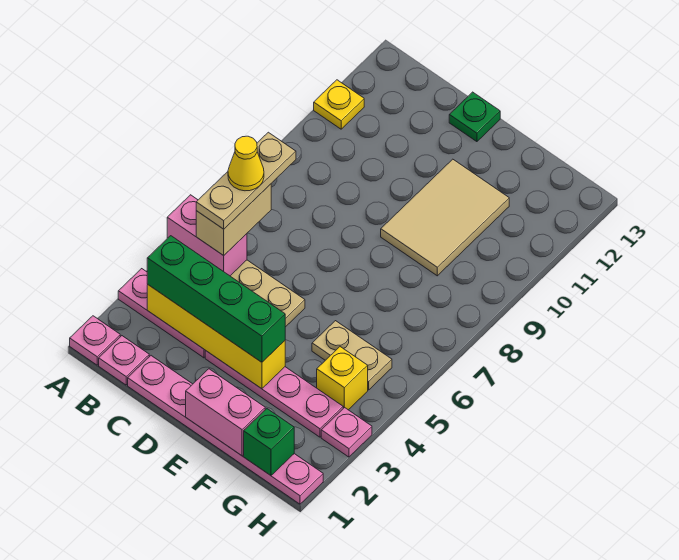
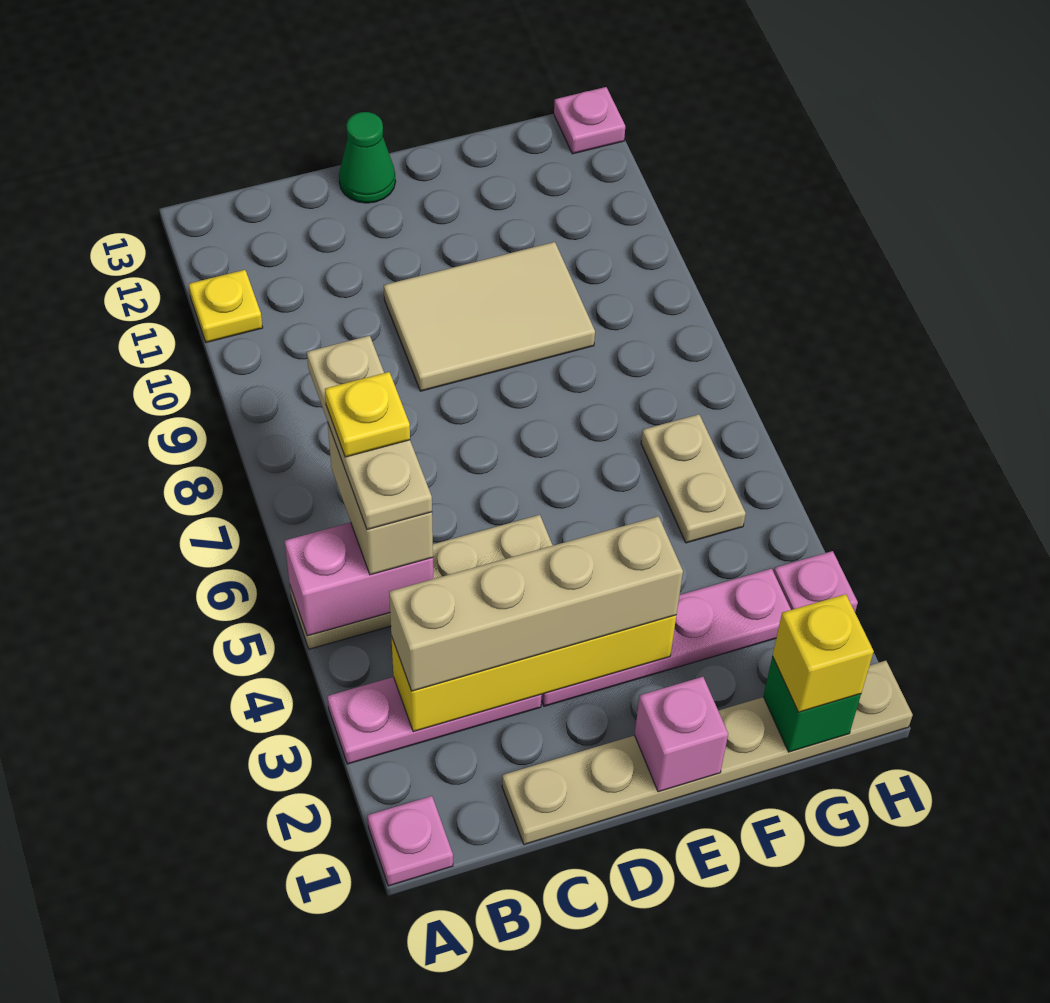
pink 1x1 plate [99,336,149,385] -> pink 1x1 plate moved to [554,87,625,154]
green 1x4 brick [147,236,285,362] -> tan 1x4 brick [389,516,683,691]
yellow 1x1 cone [228,136,264,191] -> yellow 1x1 plate [325,372,410,457]
pink 1x6 plate [128,356,323,504] -> tan 1x6 plate [502,661,913,844]
green 1x1 plate [449,92,500,142] -> green 1x1 cone [339,112,396,203]
pink 1x2 brick [186,369,265,456] -> pink 1x1 brick [635,677,728,792]
tan 2x3 tile [381,159,509,276] -> tan 2x3 tile turned to [384,242,595,391]
tan 1x2 plate [312,321,392,390] -> tan 1x2 plate turned to [641,414,746,543]
yellow 1x1 brick [317,347,368,410] -> yellow 1x1 brick moved to [773,594,874,712]

